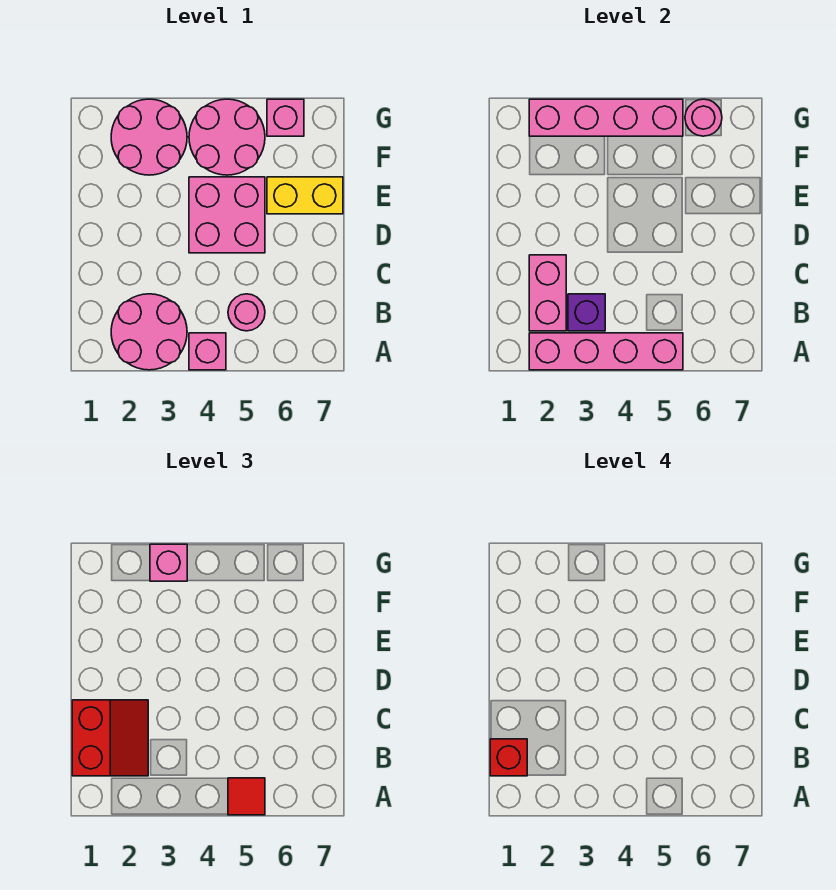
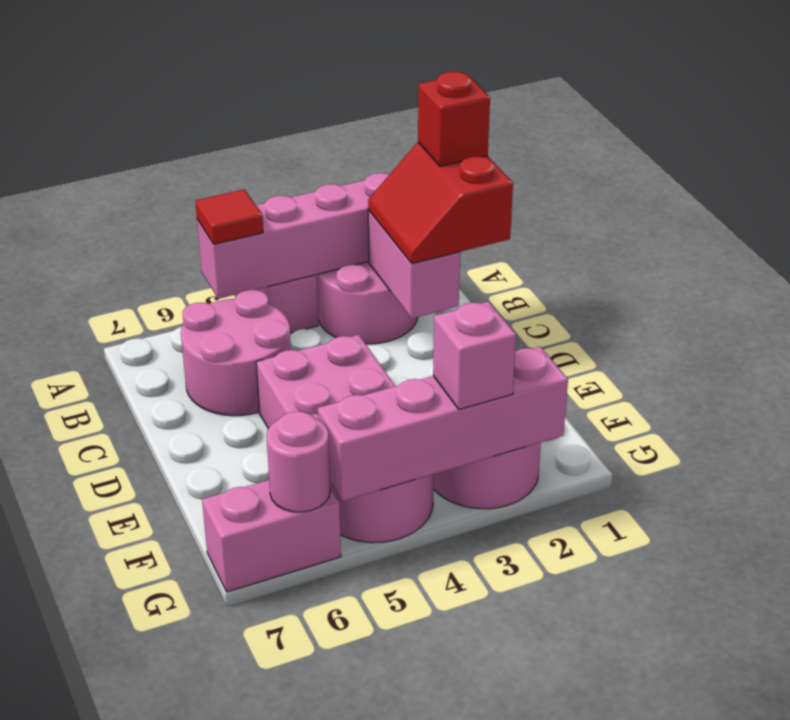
purple 1x1 brick [568,294,605,331] -> none
pink 1x1 round brick [228,294,265,331] -> pink 2x2 round brick [181,290,291,416]
yellow 1x2 brick [267,177,343,214] -> none
pink 1x1 brick [267,99,304,136] -> pink 1x2 brick [202,480,341,592]

